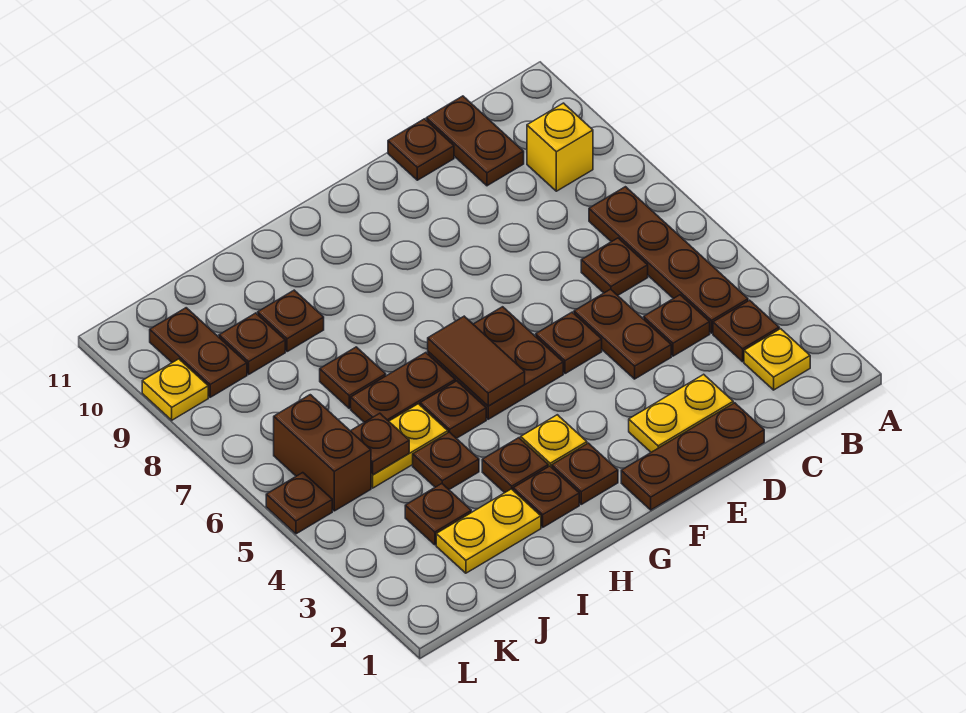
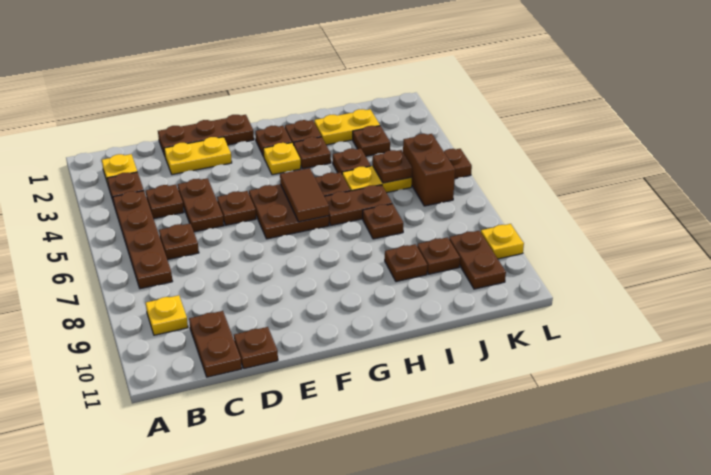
yellow 1x1 brick [527,103,593,191] -> yellow 1x1 plate [146,295,188,335]

